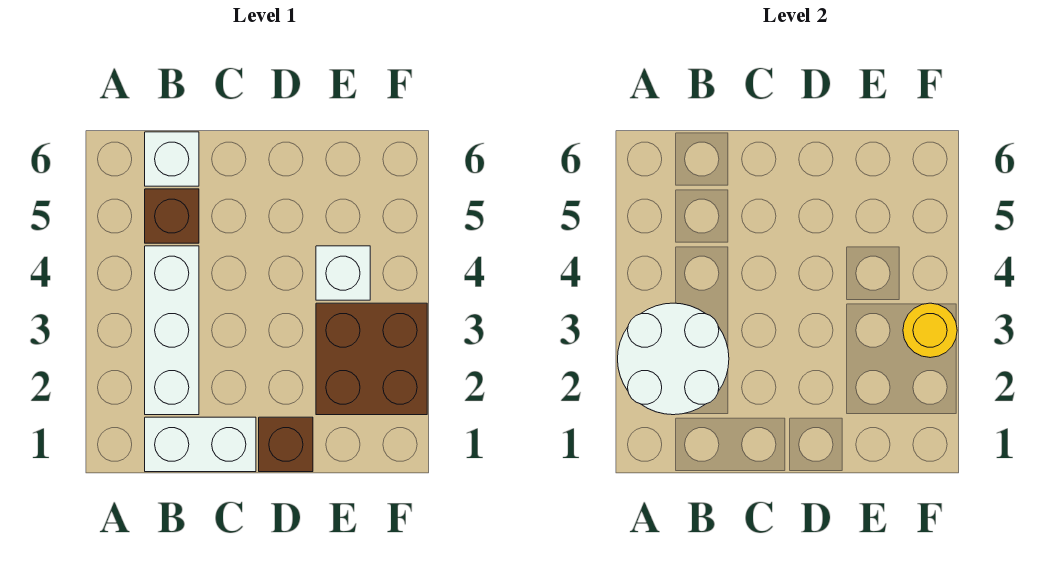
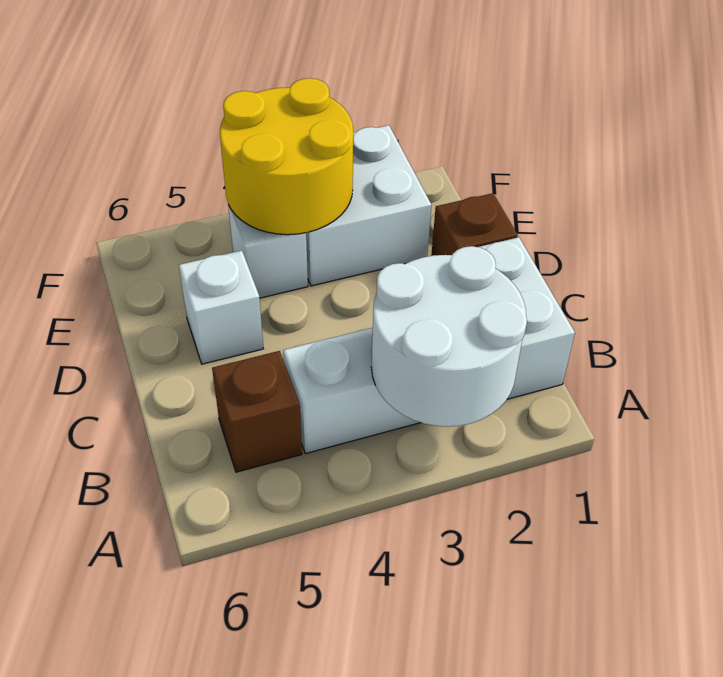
white 1x1 brick [145,132,199,186] -> white 1x1 brick moved to [179,250,263,364]
brown 2x2 brick [316,303,427,415] -> white 2x2 brick [306,125,432,286]
yellow 1x1 round brick [903,303,957,358] -> yellow 2x2 round brick [220,78,353,235]

